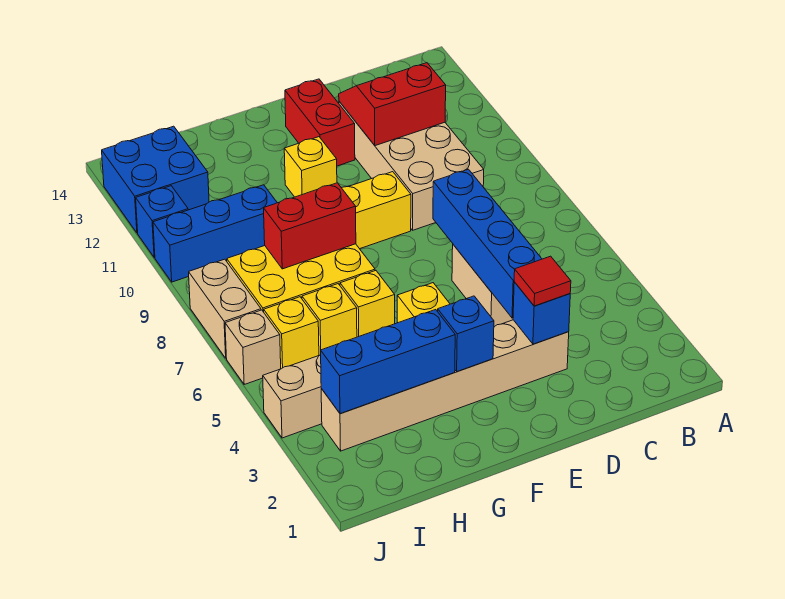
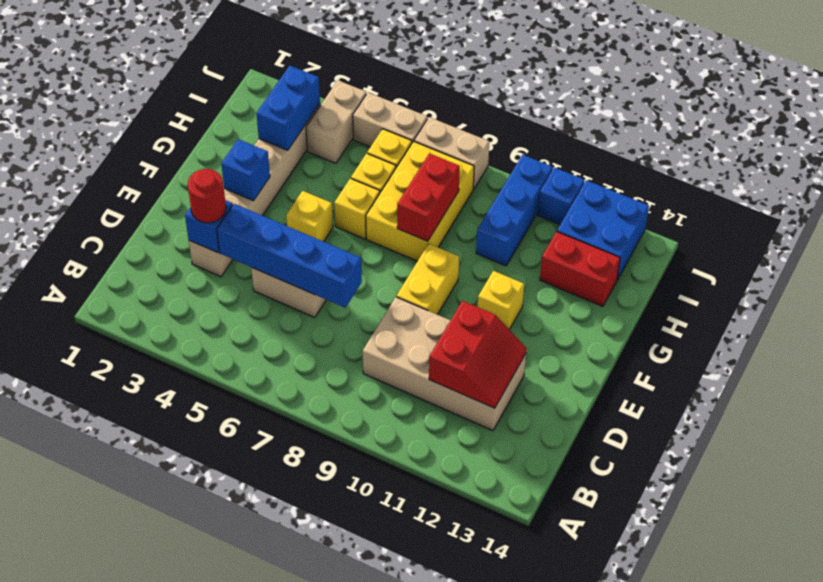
red 1x1 tile [514,256,571,306] -> red 1x1 round brick [188,169,226,223]
red 1x2 brick [285,79,355,166] -> red 1x2 brick moved to [540,232,620,306]
blue 1x3 brick [321,310,455,414] -> blue 1x2 brick [256,66,320,150]
tan 1x1 brick [225,310,281,384] -> tan 1x2 brick [353,93,427,147]

